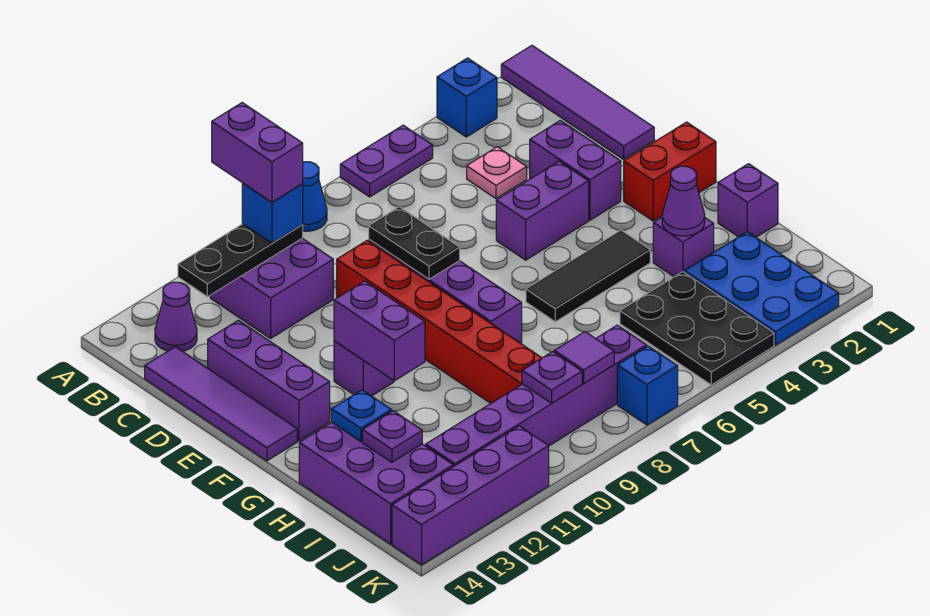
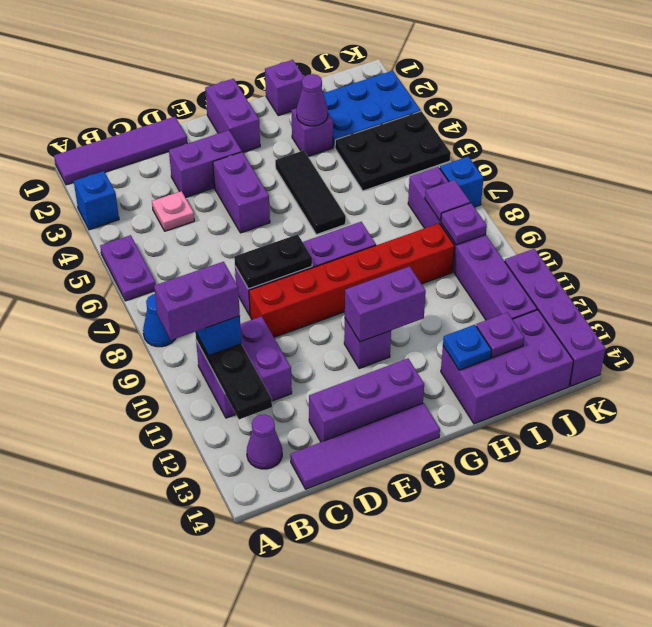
red 1x2 brick [624,122,716,221] -> purple 1x2 brick [205,79,260,152]

